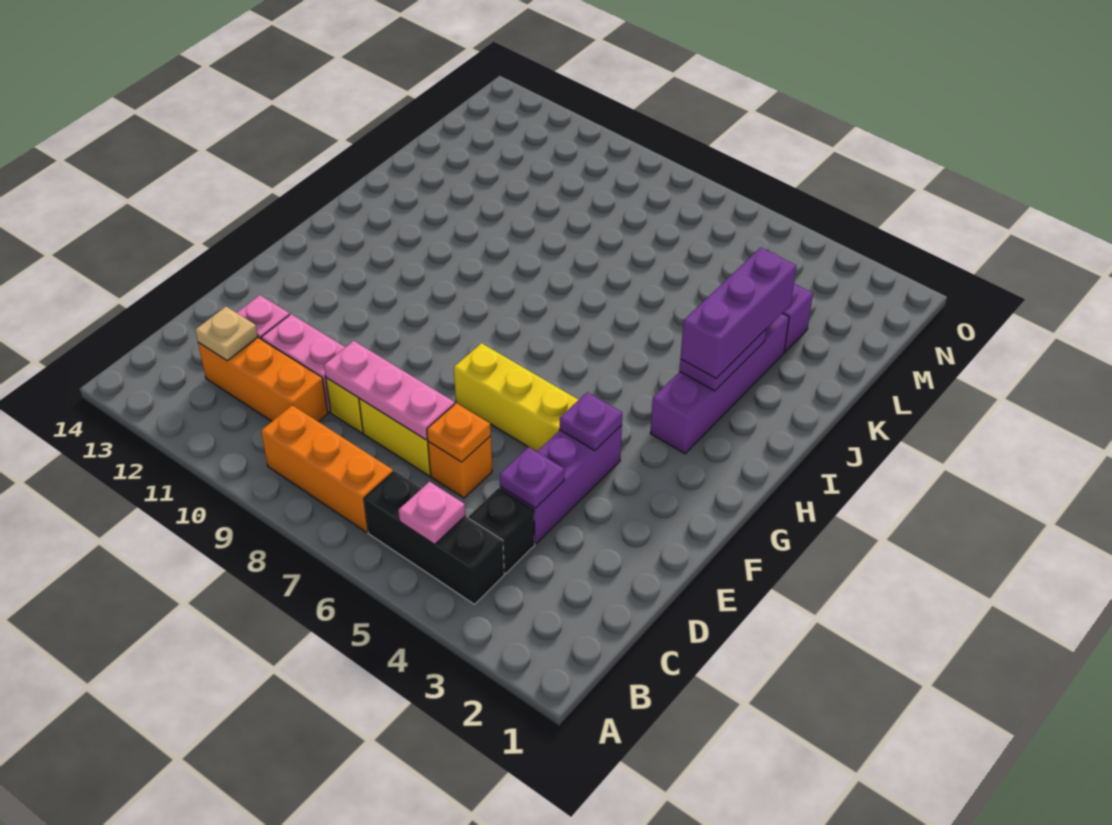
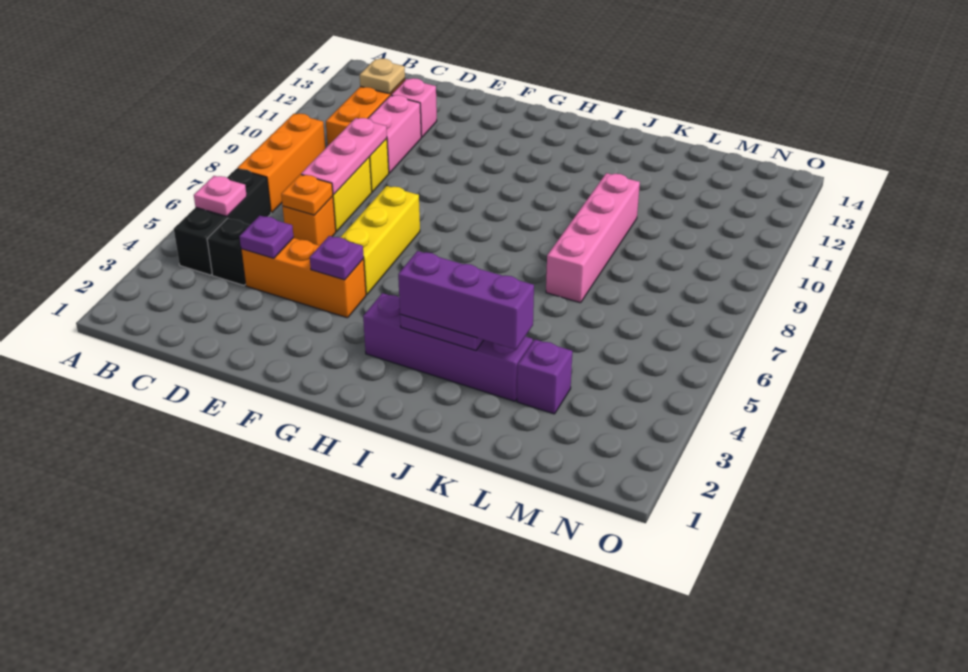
purple 1x3 brick [500,425,622,544] -> orange 1x3 brick [241,238,366,318]
none -> pink 1x4 brick [546,173,640,303]

